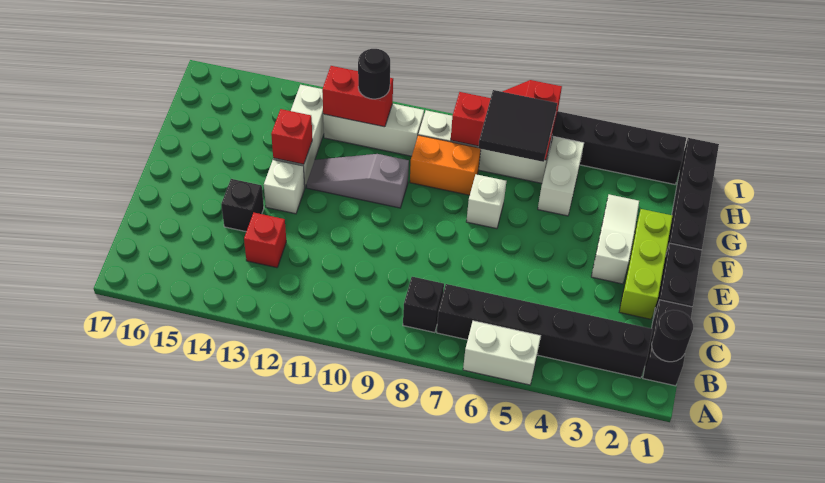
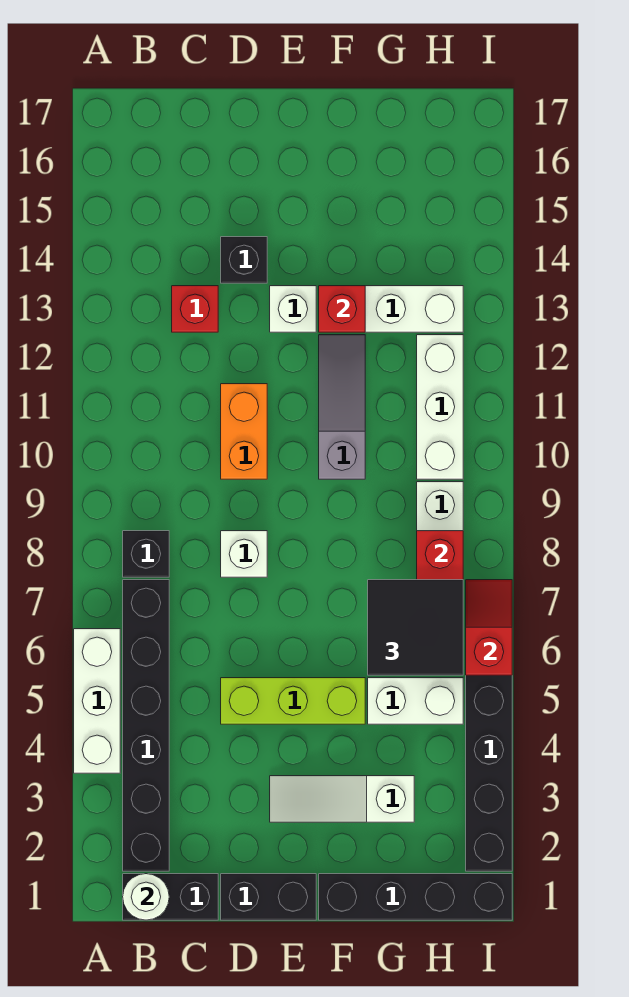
white 1x2 brick [463,321,541,385] -> white 1x3 brick [74,629,120,773]
black 1x1 round brick [652,310,693,362] -> white 1x1 round brick [123,874,169,920]
lime 1x3 brick [619,209,672,319] -> lime 1x3 brick moved to [221,678,365,724]
white 1x3 slope [591,194,639,284] -> white 1x3 slope turned to [270,776,414,822]
white 1x1 brick [466,174,506,229] -> white 1x1 brick moved to [221,531,267,577]
orange 1x2 brick [410,135,481,195] -> orange 1x2 brick moved to [221,384,267,479]
red 1x2 brick [322,66,393,127] -> none
black 1x1 round brick [358,49,390,99] -> none

